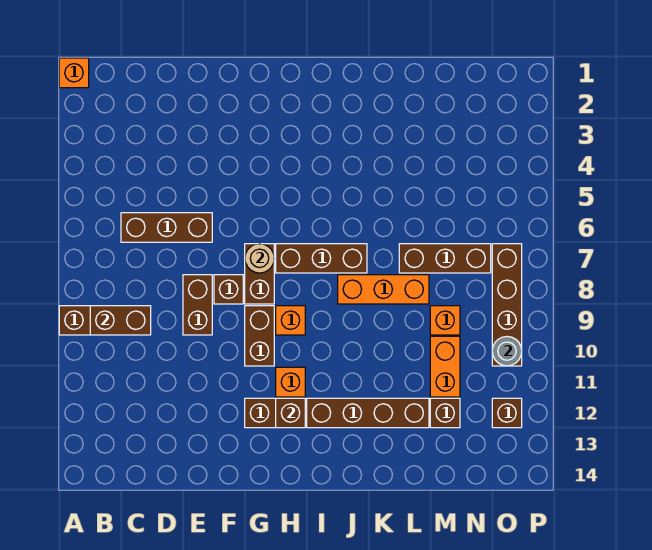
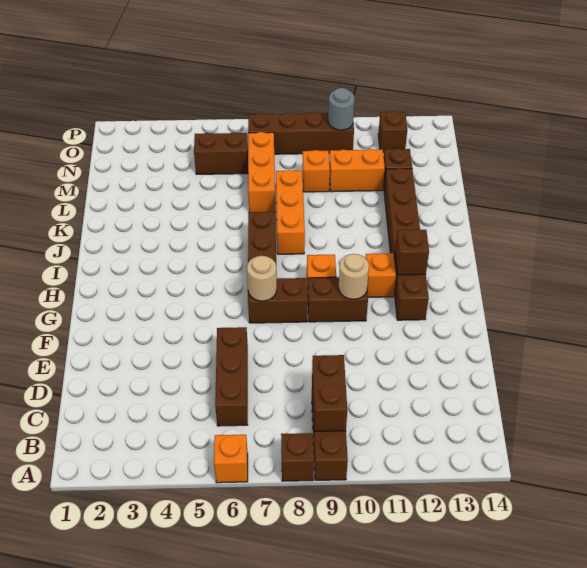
orange 1x1 brick [59,58,89,88] -> orange 1x1 brick moved to [214,435,248,483]
brown 1x2 brick [183,275,212,335] -> brown 1x2 brick moved to [194,132,248,174]
brown 1x1 brick [214,275,243,304] -> brown 1x1 brick moved to [281,433,314,481]
none -> tan 1x1 round brick [339,254,369,299]
brown 1x3 brick [399,244,491,273] -> orange 1x3 brick [248,132,275,212]

